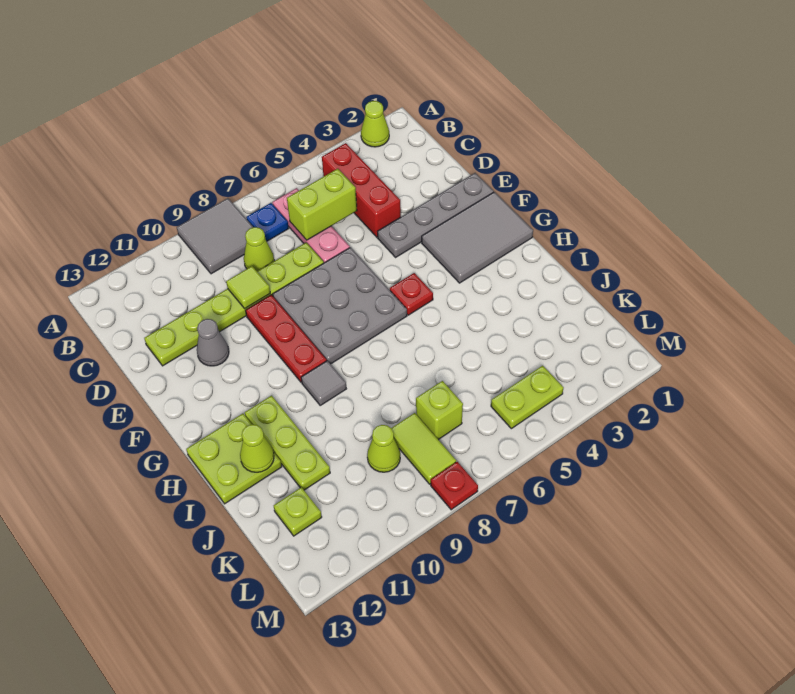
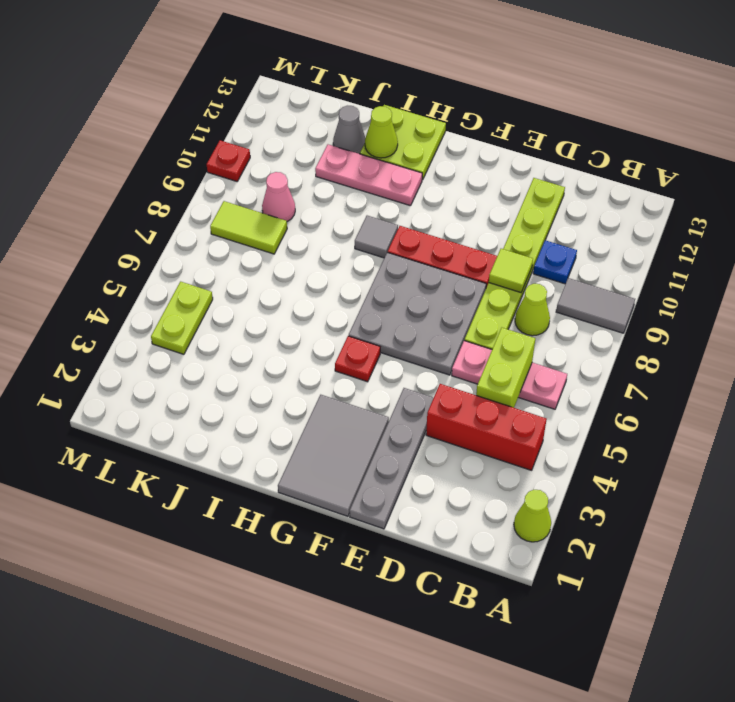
grey 2x2 tile [177,198,253,274] -> grey 1x2 tile [556,278,635,333]
blue 1x1 plate [246,203,289,241] -> blue 1x1 plate moved to [533,240,577,284]
grey 1x1 cone [197,319,229,366] -> grey 1x1 cone moved to [333,106,365,154]
lime 1x3 plate [245,396,330,490] -> pink 1x3 plate [315,145,422,206]
lime 1x1 brick [416,381,463,440] -> none
lime 1x1 cone [367,425,400,472] -> pink 1x1 cone [262,172,295,222]
lime 1x1 plate [274,487,322,536] -> none
red 1x1 plate [431,462,478,510] -> red 1x1 plate moved to [207,140,250,181]

